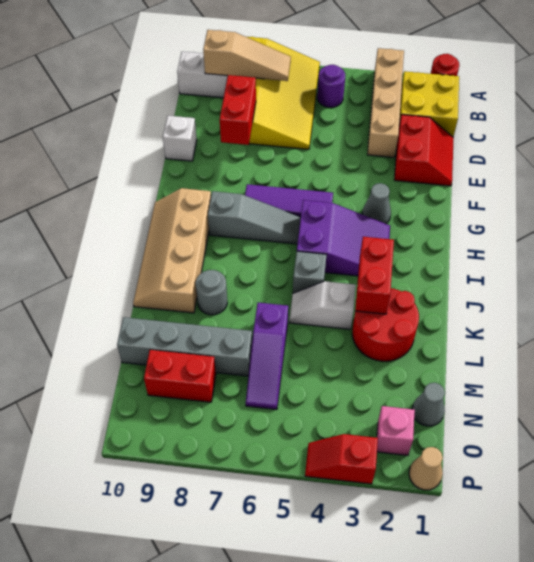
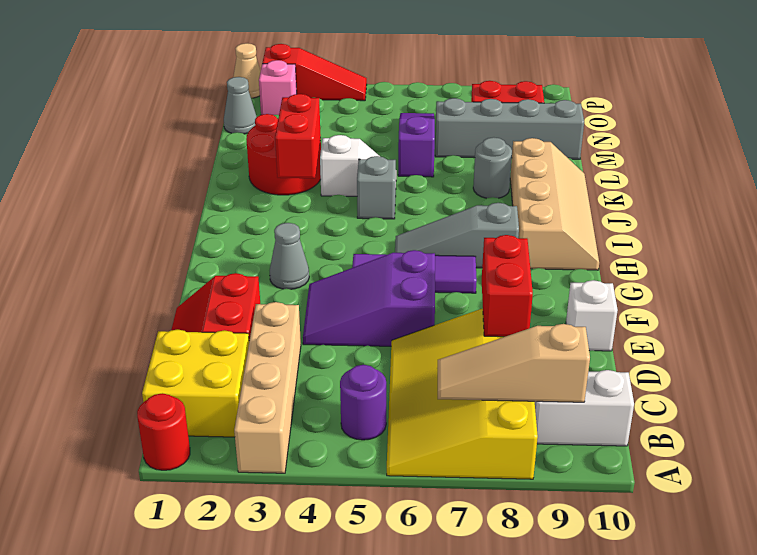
purple 2x3 slope [297,200,390,276] -> purple 2x3 slope moved to [303,250,435,346]
red 1x2 slope [305,434,378,484] -> red 1x3 slope [262,44,367,101]

